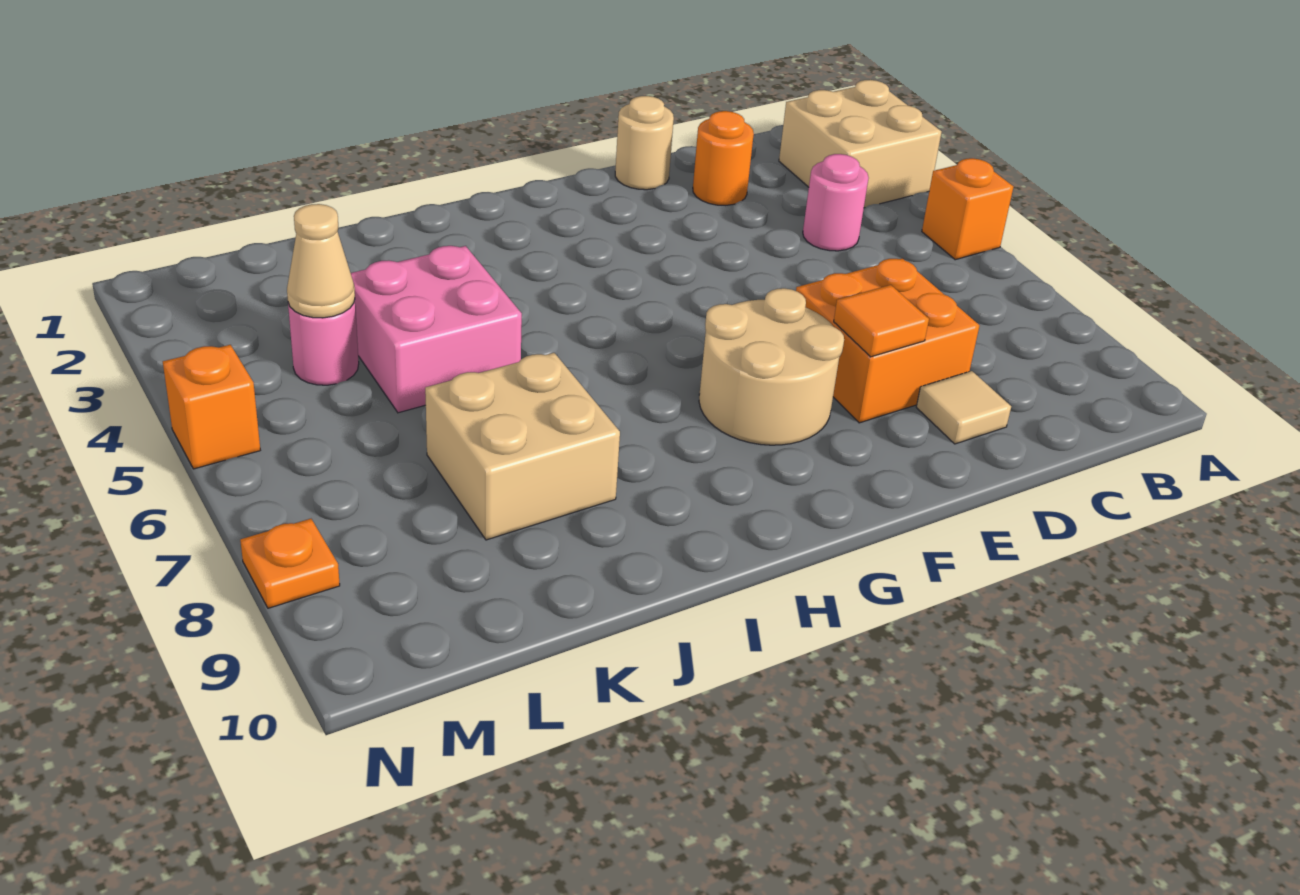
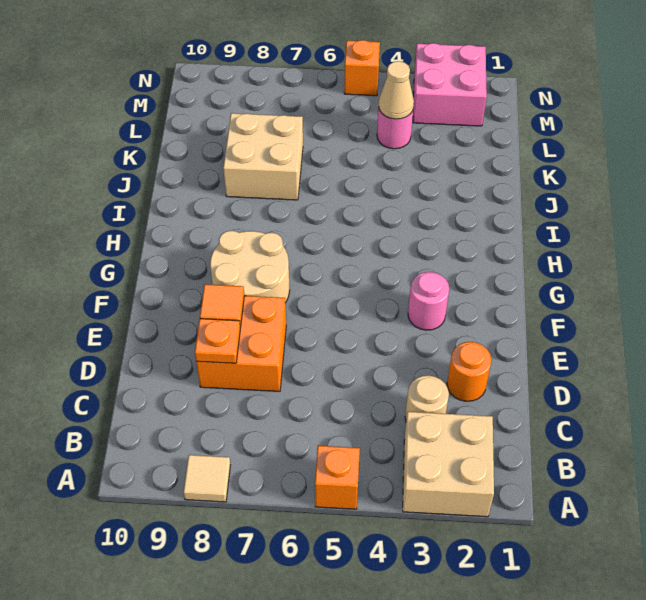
pink 1x1 round brick [803,154,869,251] -> pink 1x1 round brick moved to [408,272,449,330]
tan 1x1 tile [916,371,1011,444] -> tan 1x1 tile moved to [184,455,230,502]
tan 1x1 round brick [615,96,674,190] -> tan 1x1 round brick moved to [405,375,449,420]
pink 2x2 brick [351,246,522,413] -> pink 2x2 brick moved to [413,43,487,126]
orange 1x1 plate [240,519,340,608] -> orange 1x1 plate moved to [195,319,240,363]

